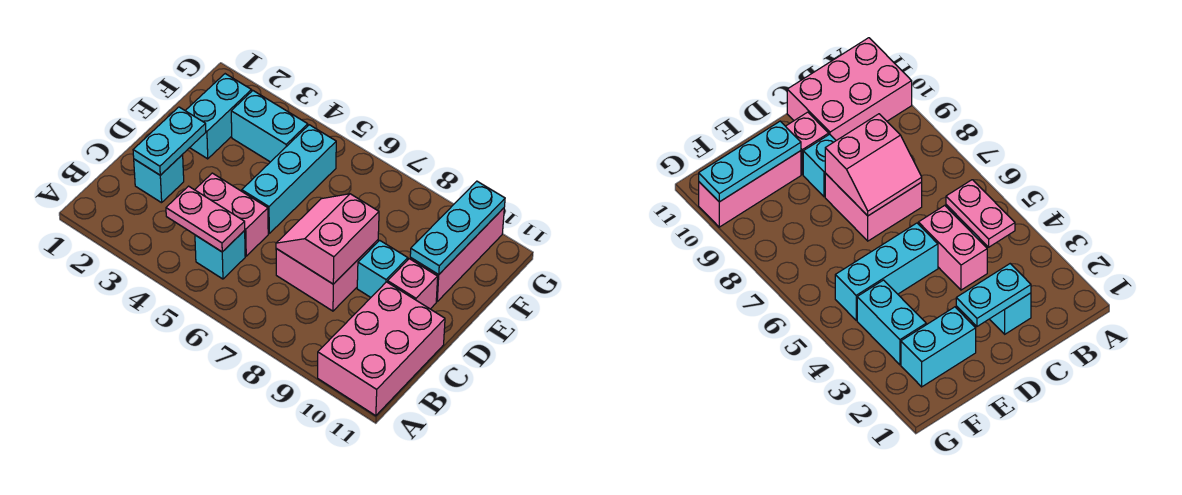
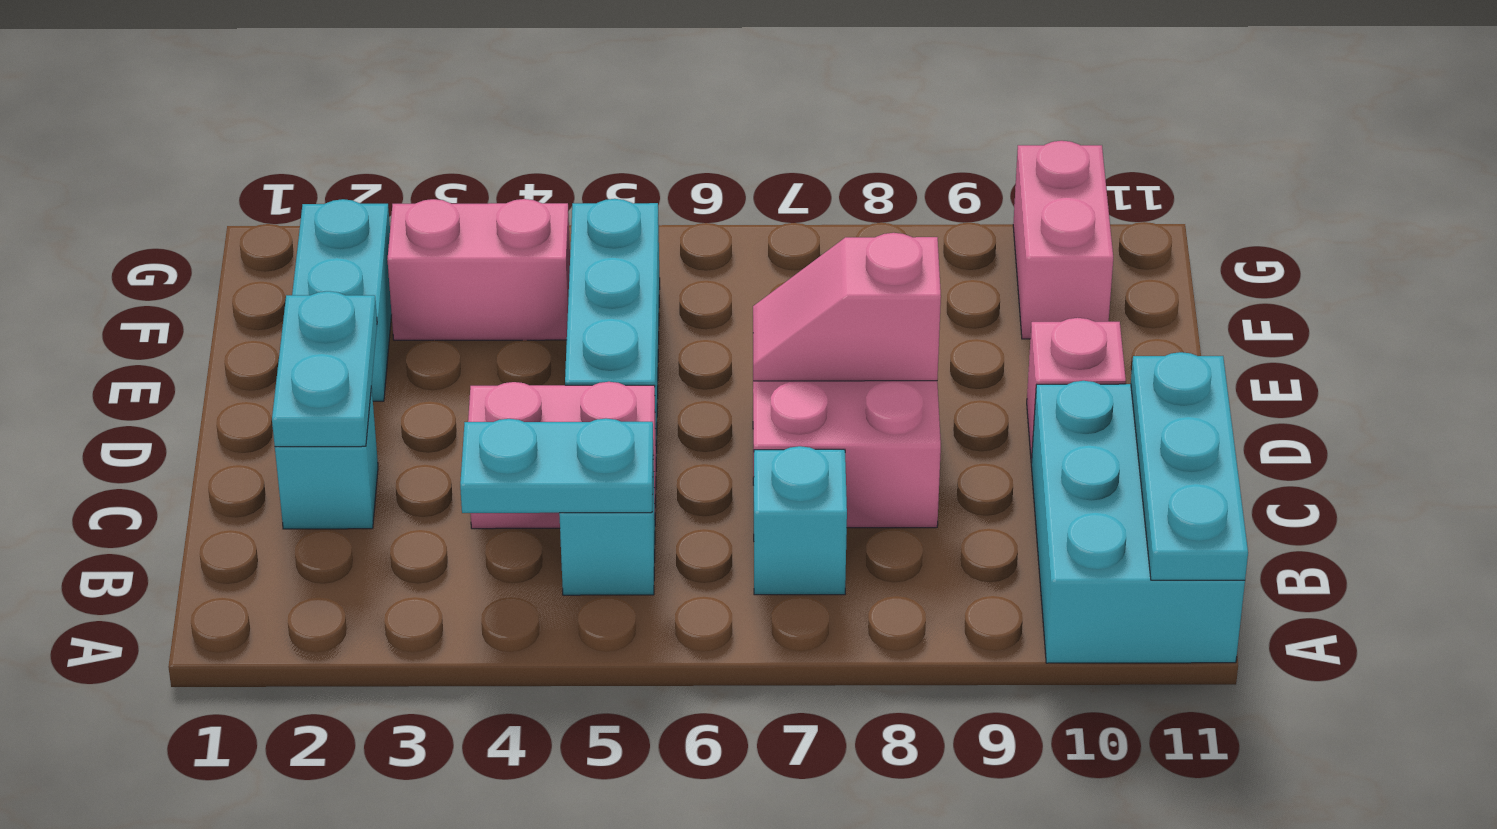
pink 2x3 brick [318,282,445,416] -> cyan 2x3 brick [1031,381,1245,663]
pink 1x2 plate [166,186,245,252] -> cyan 1x2 plate [460,418,653,513]
pink 2x2 slope [276,194,379,284] -> pink 1x2 slope [753,233,941,381]
cyan 1x1 brick [357,240,408,297] -> cyan 1x1 brick moved to [754,446,847,595]
pink 1x3 brick [410,208,504,301] -> pink 1x2 brick [1013,141,1113,339]
cyan 1x3 plate [410,181,505,275] -> cyan 1x3 plate moved to [1131,352,1248,580]
cyan 1x2 brick [231,91,308,162] -> pink 1x2 brick [387,199,570,340]

